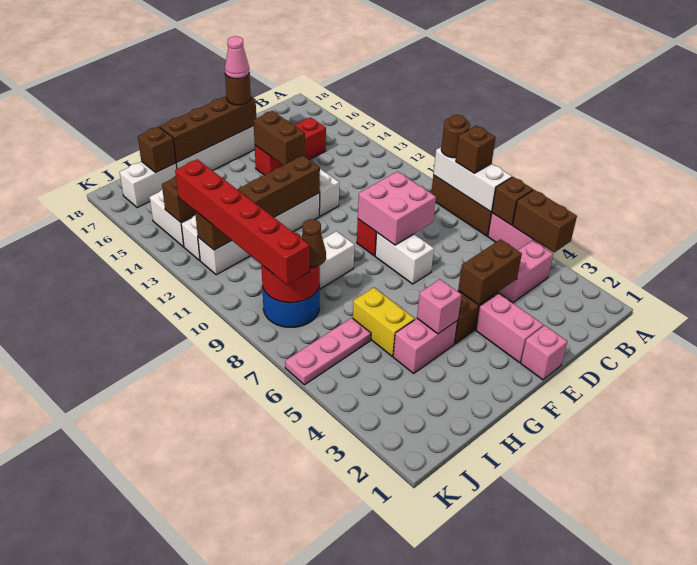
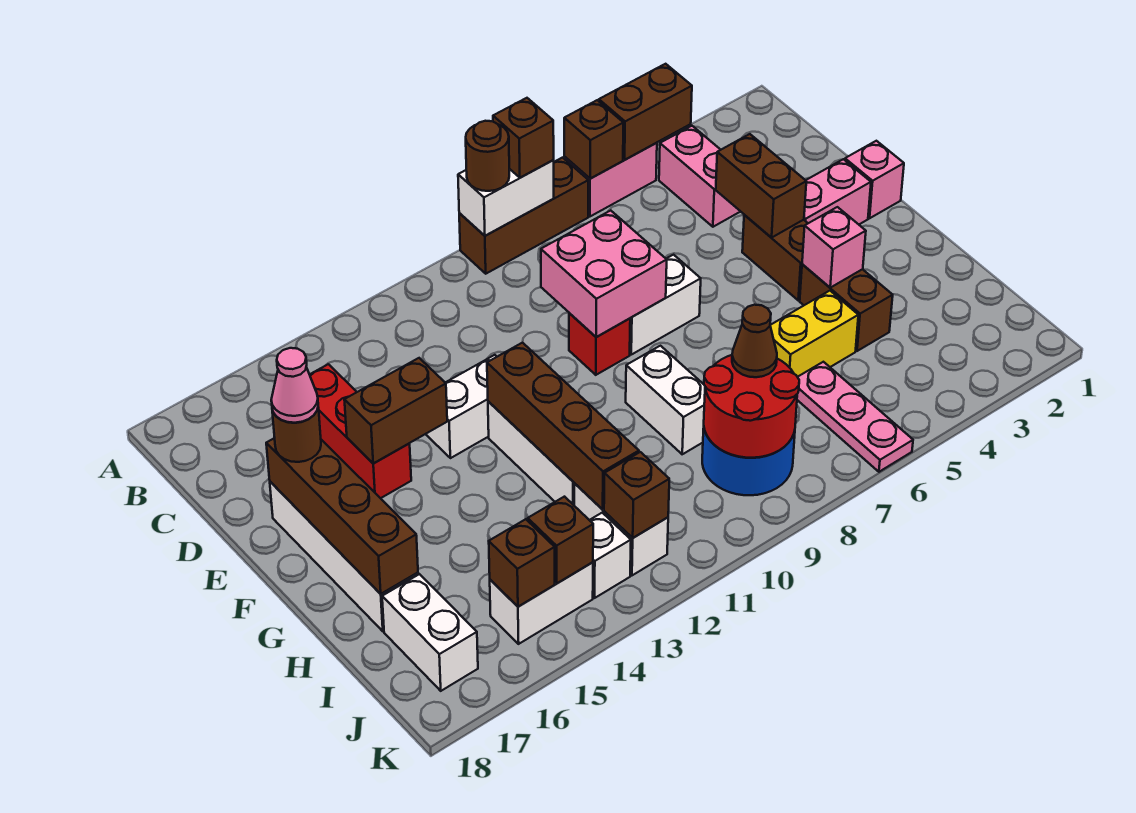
white 1x3 brick [433,147,512,212] -> white 1x2 brick [458,160,554,236]
pink 1x2 brick [393,319,458,373] -> brown 1x2 brick [800,264,893,351]
brown 1x1 brick [138,127,176,172] -> brown 1x1 brick moved to [489,519,555,607]
red 1x6 brick [175,159,309,285] -> none

